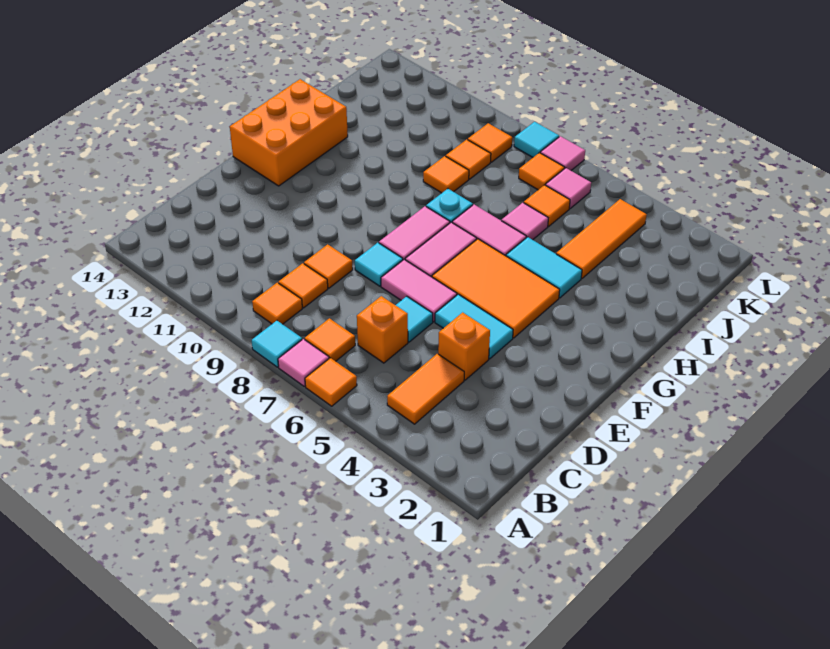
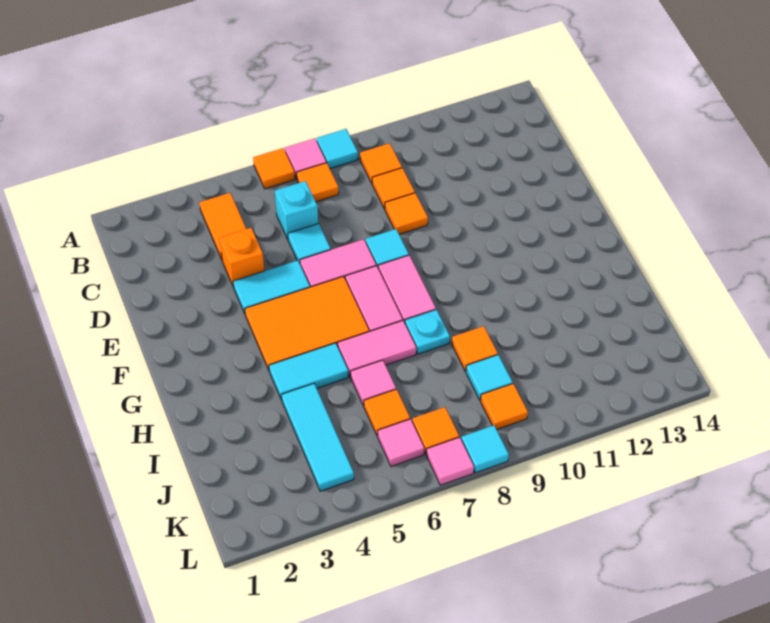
orange 1x1 brick [357,296,408,363] -> cyan 1x1 brick [275,181,318,239]
orange 2x3 brick [230,79,348,186] -> none
orange 1x3 tile [556,199,647,278] -> cyan 1x3 tile [281,384,354,491]
orange 1x1 tile [446,139,491,179] -> cyan 1x1 tile [466,355,513,400]

